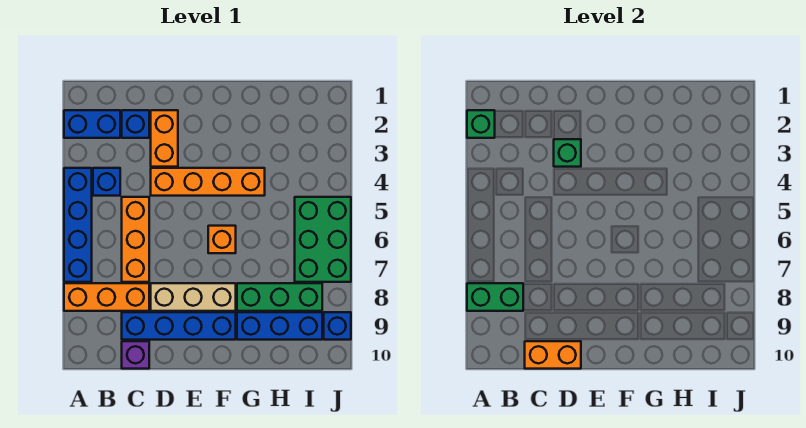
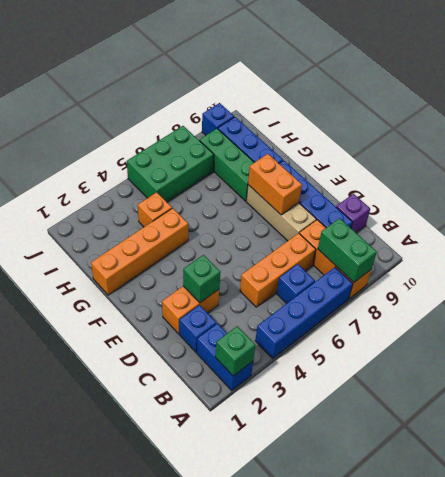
blue 1x1 brick [93,168,120,196] -> blue 1x1 brick moved to [277,264,315,304]
orange 1x2 brick [525,341,581,369] -> orange 1x2 brick moved to [248,154,302,215]
orange 1x4 brick [151,168,265,196] -> orange 1x4 brick turned to [91,208,188,295]
orange 1x1 brick [208,226,236,253] -> orange 1x1 brick moved to [138,192,172,227]

